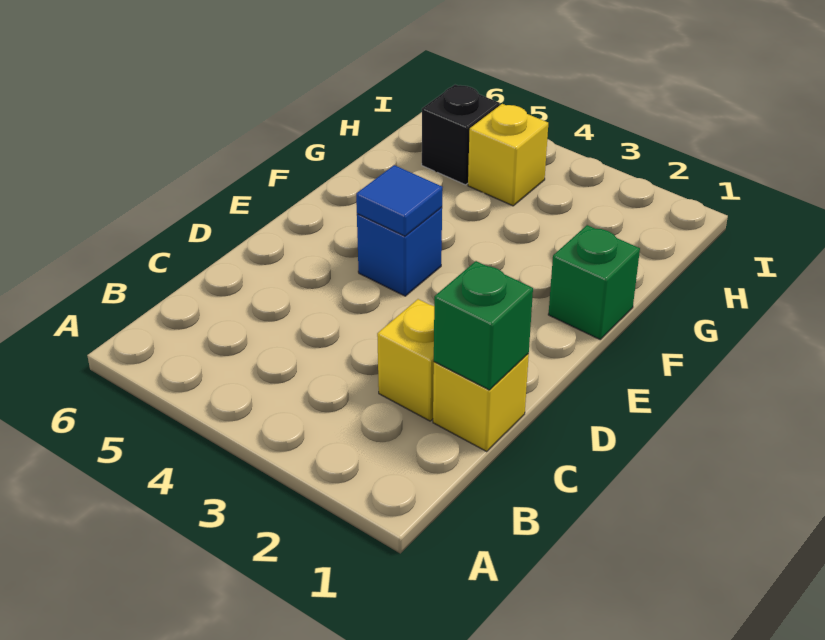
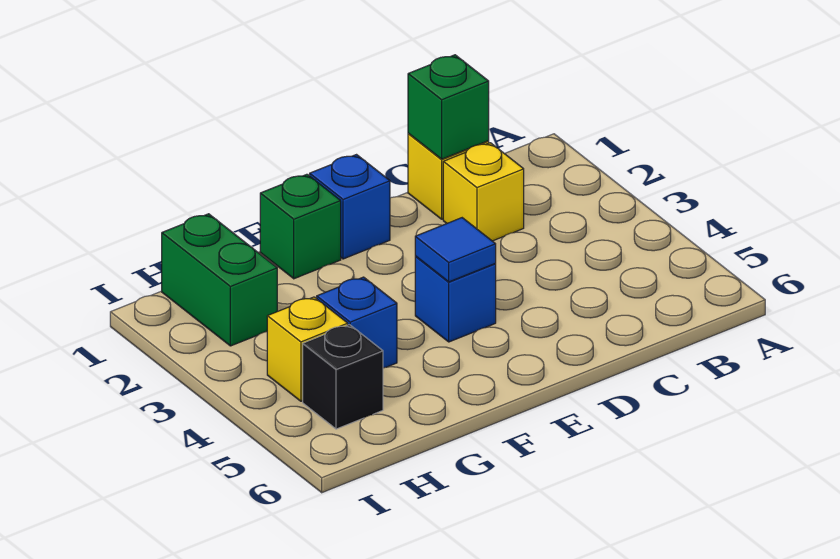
none -> blue 1x1 brick [310,155,390,259]
none -> blue 1x1 brick [317,277,397,368]
none -> green 1x2 brick [162,214,277,346]

